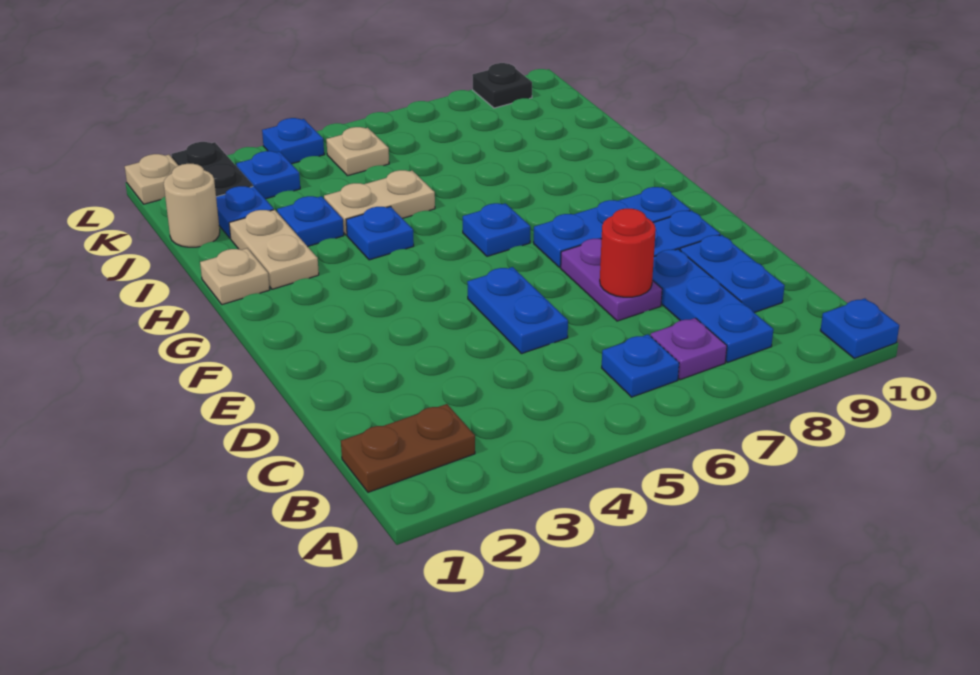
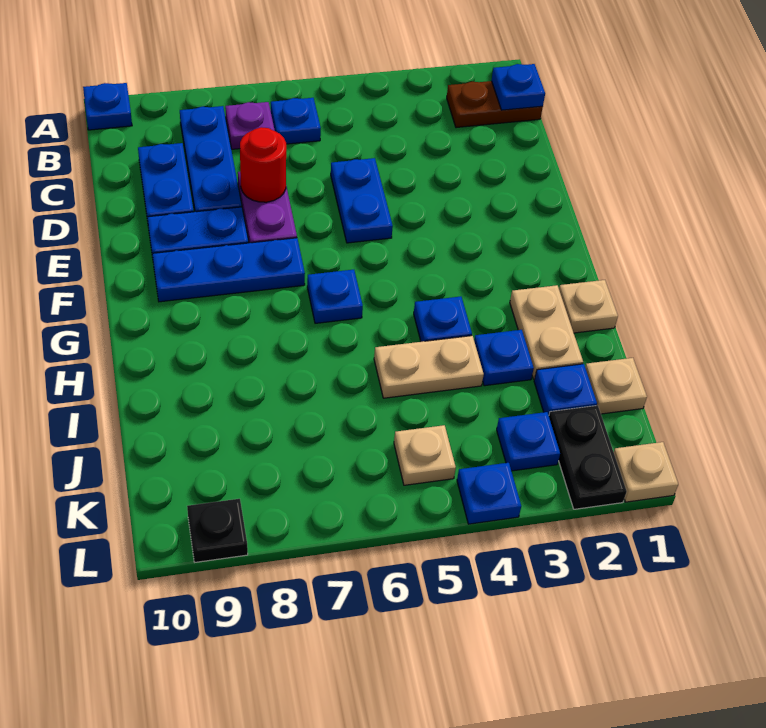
none -> blue 1x1 plate [492,64,545,110]
tan 1x1 round brick [164,164,220,247] -> tan 1x1 plate [585,358,647,414]

